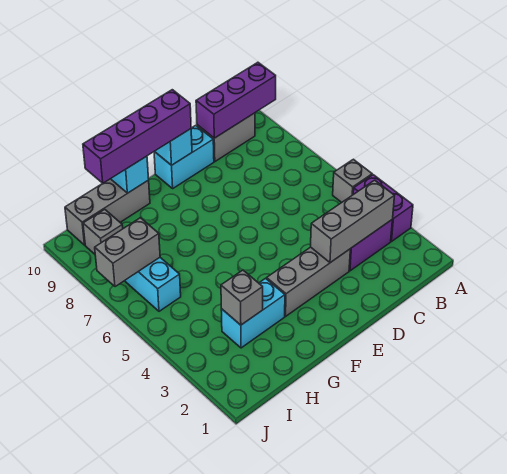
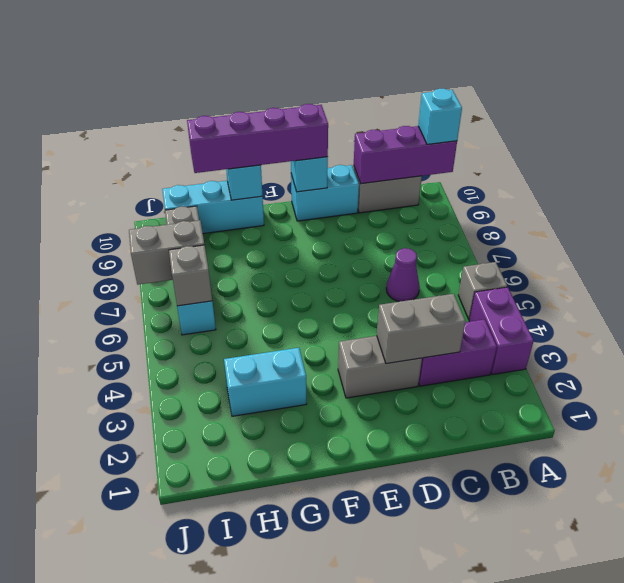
none -> cyan 1x1 brick [418,89,462,144]
grey 1x3 brick [311,180,394,263] -> grey 1x2 brick [377,294,466,364]
none -> purple 1x1 cone [386,248,420,301]
grey 1x3 brick [267,247,350,316] -> grey 1x2 brick [338,336,422,398]
grey 1x3 brick [65,179,150,245] -> cyan 1x3 brick [162,181,264,234]
grey 1x1 brick [221,270,263,325] -> grey 1x1 brick moved to [169,245,212,306]

